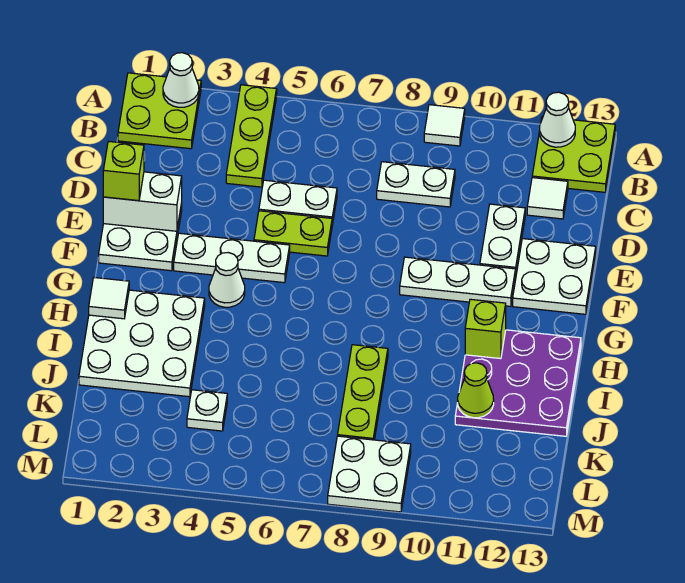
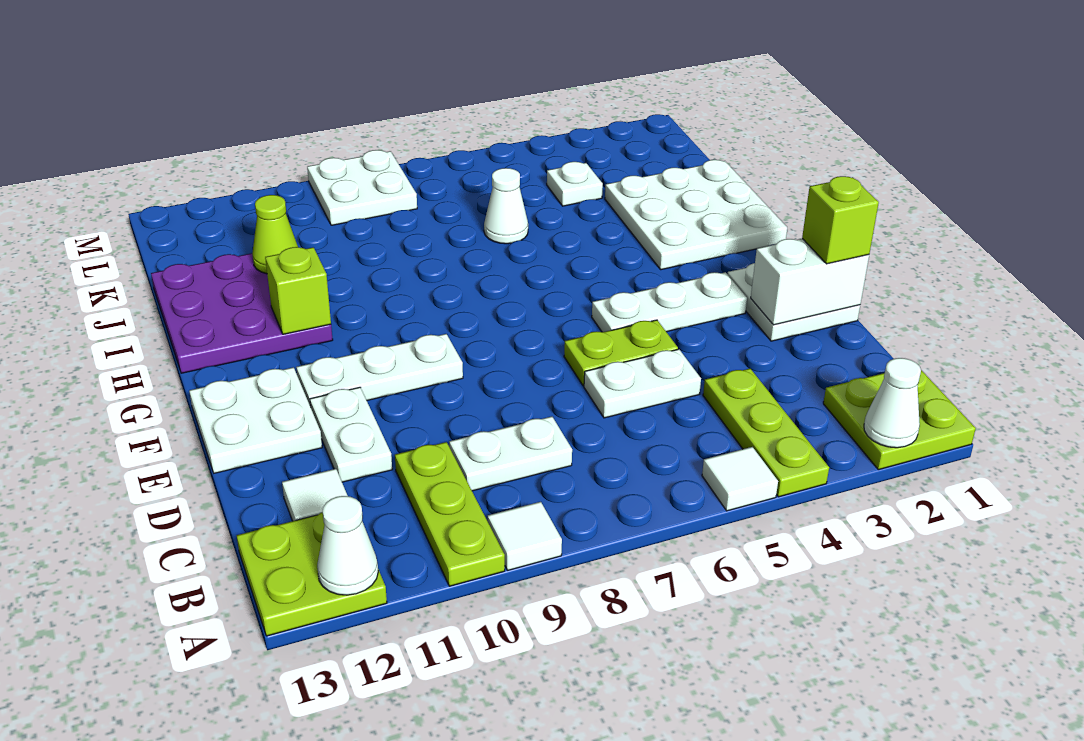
white 1x1 cone [209,253,245,307] -> white 1x1 cone moved to [484,168,528,244]
white 1x1 tile [89,278,129,319] -> white 1x1 tile moved to [702,447,778,511]
lime 1x3 plate [338,345,388,440] -> lime 1x3 plate moved to [395,442,505,586]

